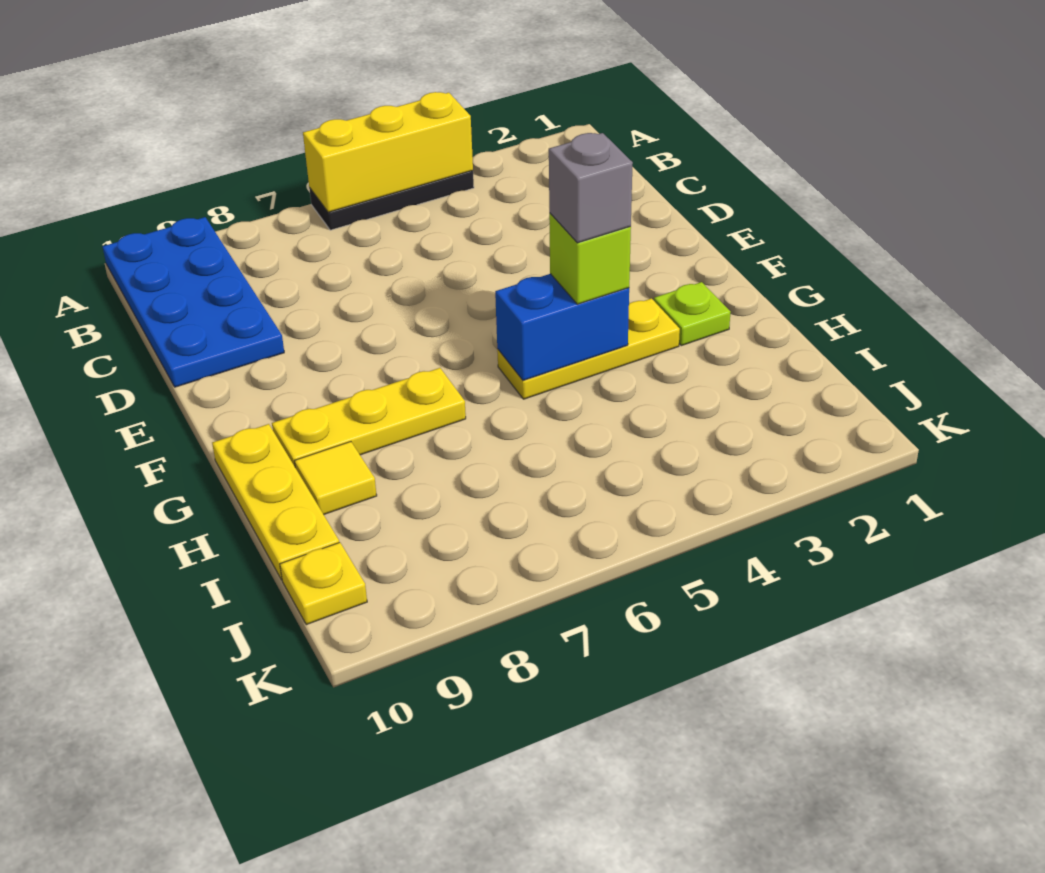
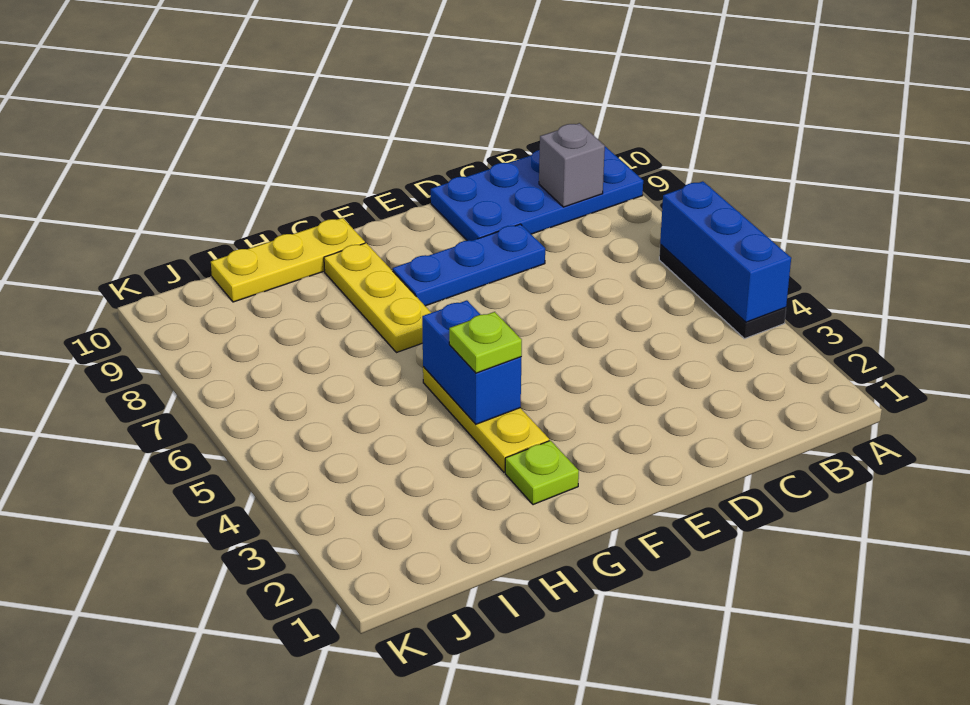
yellow 1x3 brick [303,92,473,212] -> blue 1x3 brick [660,181,791,322]
none -> blue 1x3 plate [393,224,545,306]
lime 1x1 brick [549,213,631,304] -> lime 1x1 plate [449,312,522,373]
grey 1x1 brick [549,133,633,243] -> grey 1x1 brick moved to [539,123,605,207]
yellow 1x1 tile [295,442,377,515] -> none
yellow 1x1 plate [280,542,367,625] -> none

